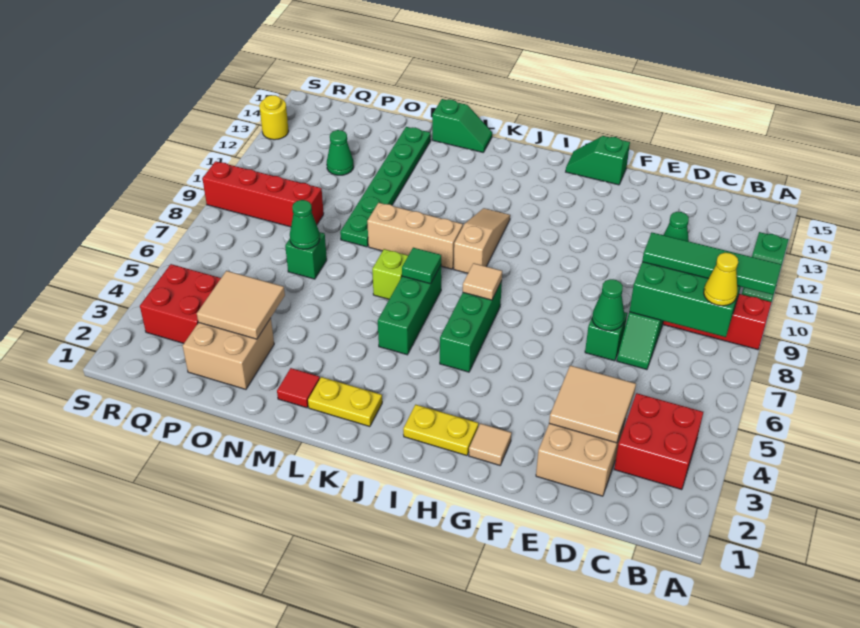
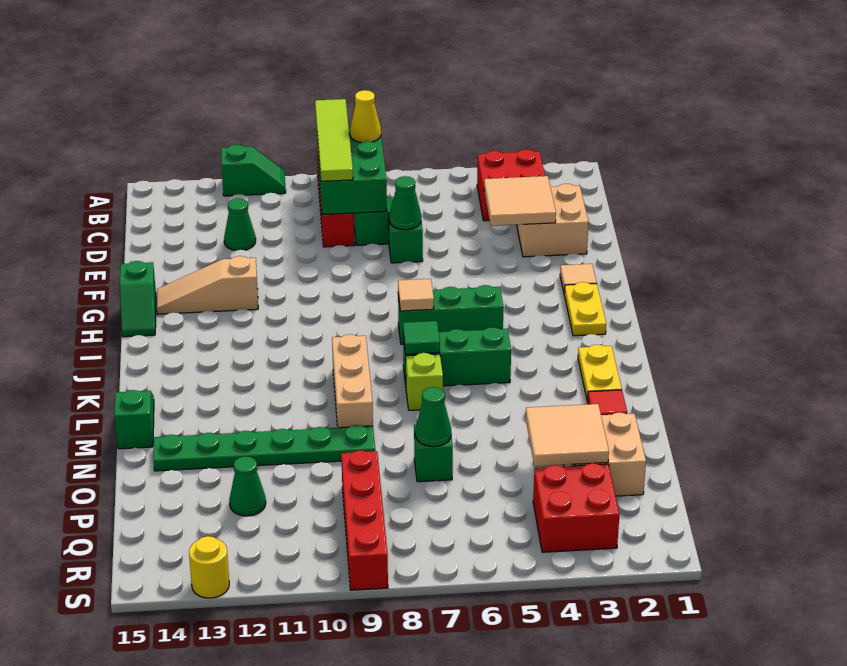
green 1x4 tile [642,233,782,295] -> lime 1x4 tile [315,99,353,181]
tan 1x3 slope [454,208,510,273] -> tan 1x3 slope moved to [157,256,258,314]

